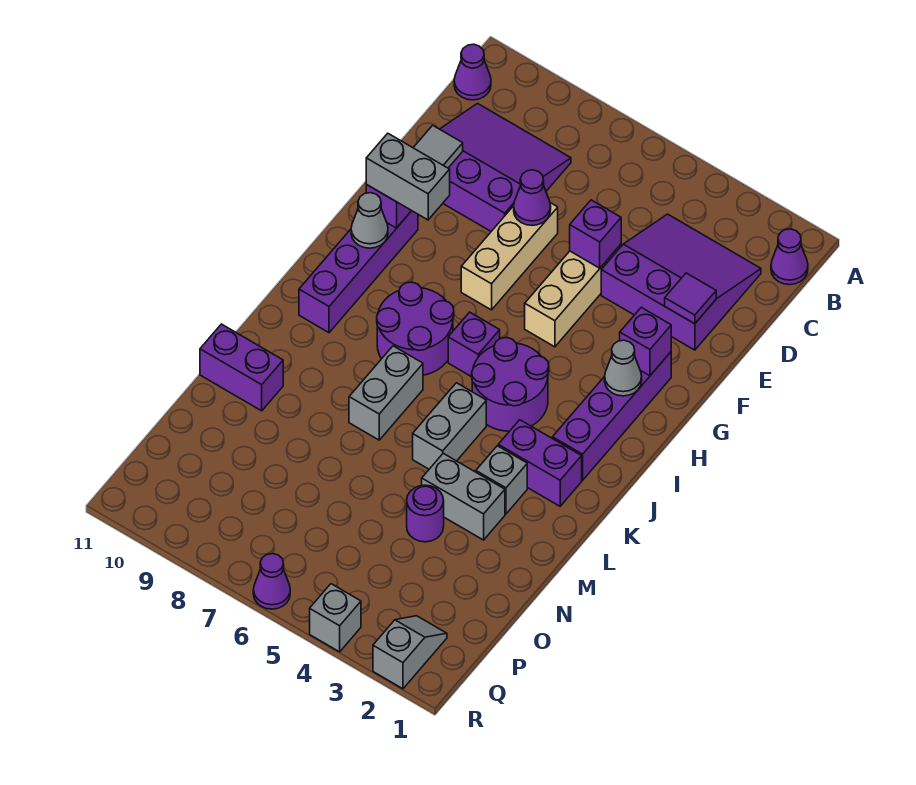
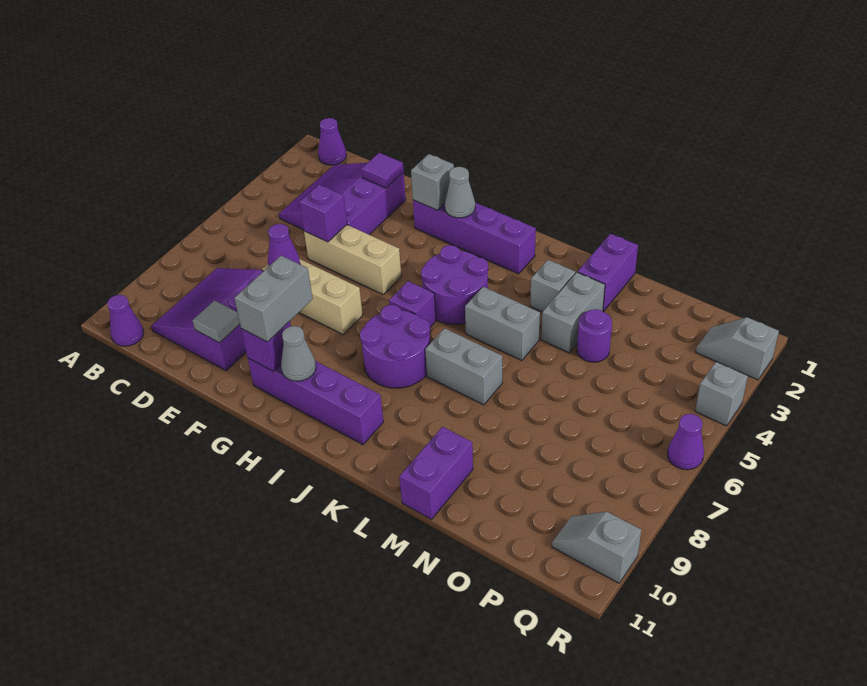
purple 1x1 brick [620,307,671,376] -> grey 1x1 brick [411,154,454,210]
purple 1x2 brick [498,420,582,506] -> purple 1x2 brick moved to [578,234,638,312]
none -> grey 1x2 slope [552,512,641,583]

